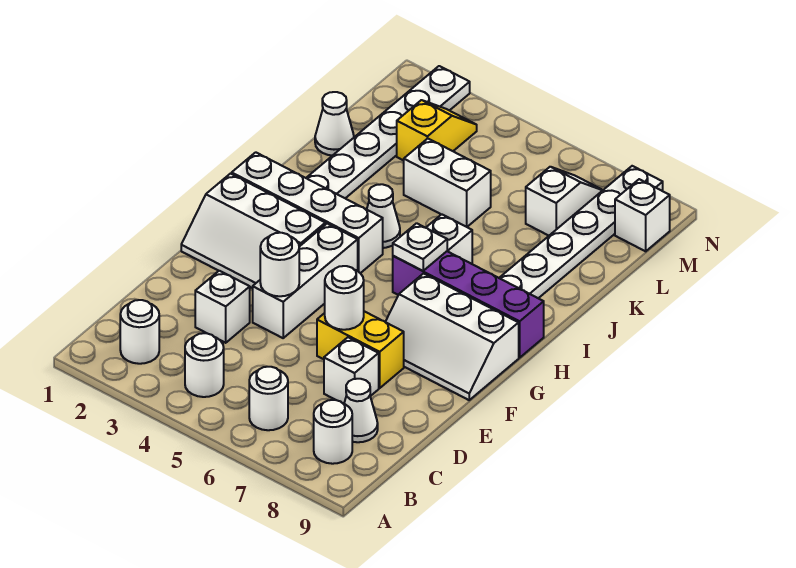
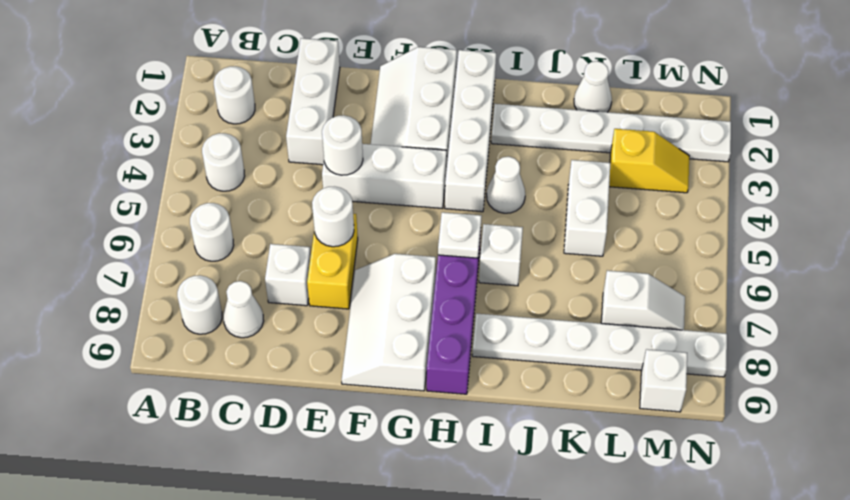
white 1x1 brick [195,271,250,343] -> white 1x3 brick [286,38,340,165]

